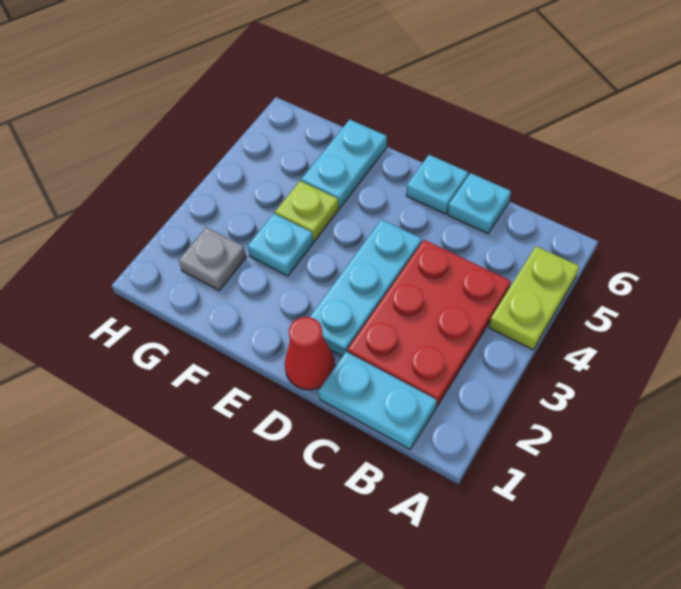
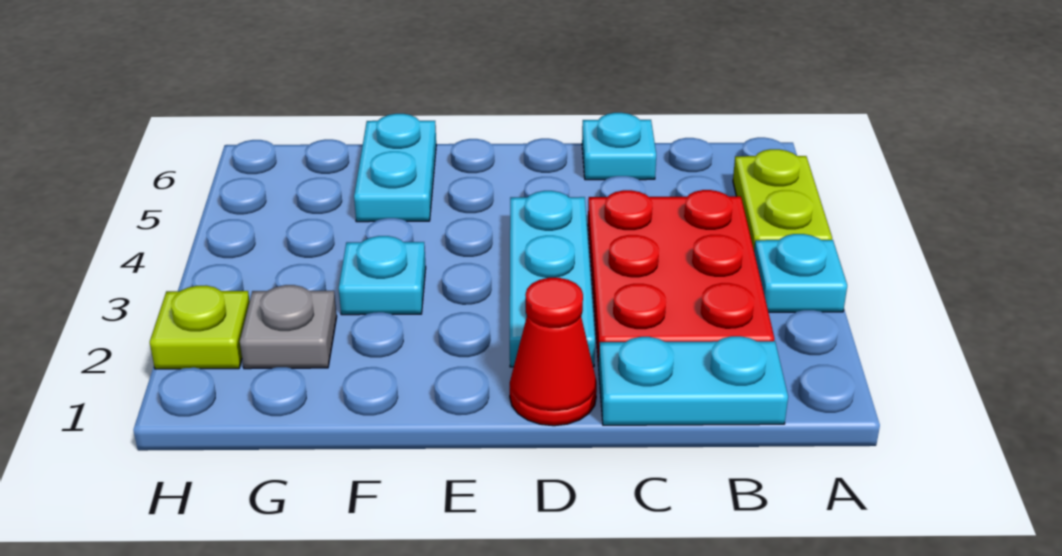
cyan 1x1 plate [406,155,468,214] -> cyan 1x1 plate moved to [754,234,847,312]
lime 1x1 plate [275,181,339,241] -> lime 1x1 plate moved to [150,285,250,369]

